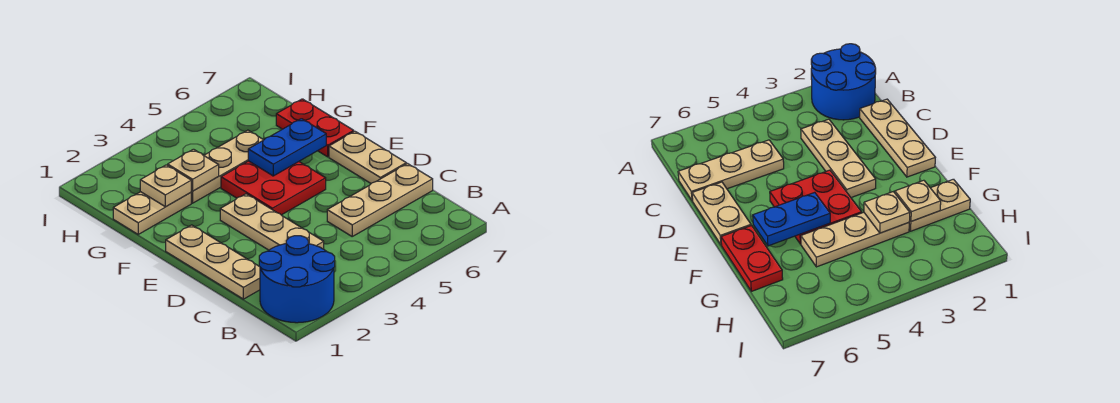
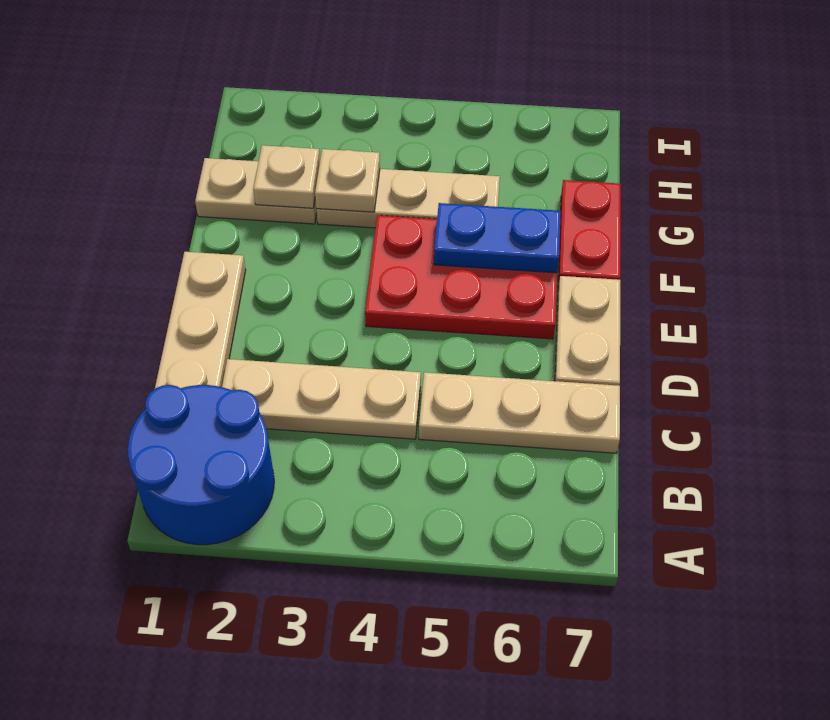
tan 1x3 plate [220,194,324,250] -> tan 1x3 plate turned to [222,359,421,439]
red 2x2 plate [221,161,326,215] -> red 2x3 plate [365,215,557,339]

